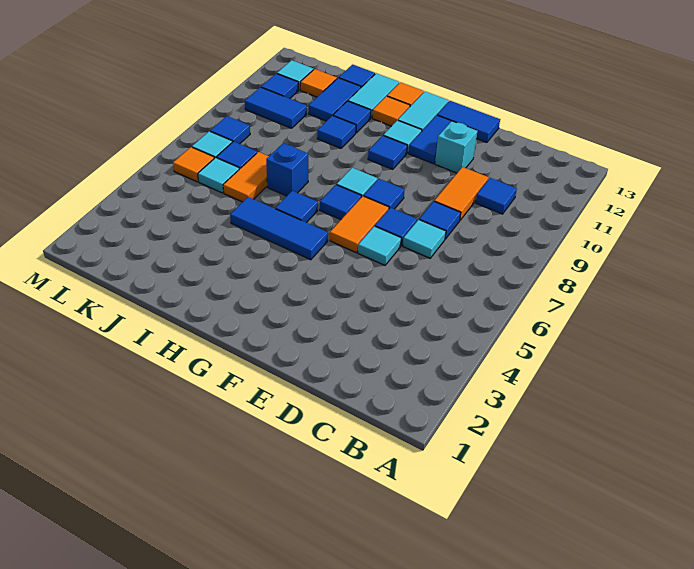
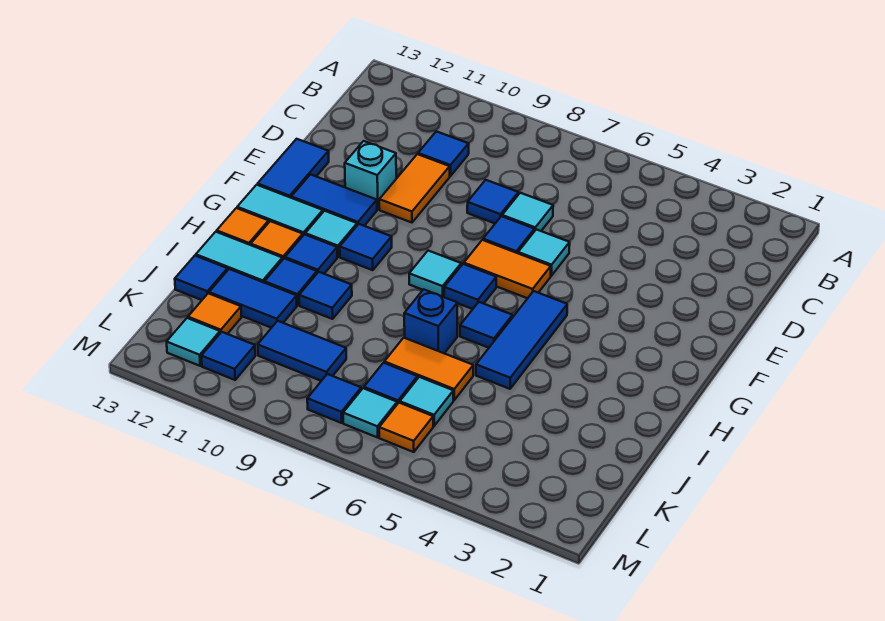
orange 1x2 tile [434,167,489,220] -> orange 1x2 tile turned to [379,154,450,223]
blue 1x1 tile [364,179,405,209] -> blue 1x1 tile moved to [285,234,337,274]
blue 1x2 tile [245,87,307,128] -> blue 1x2 tile turned to [258,321,346,381]

